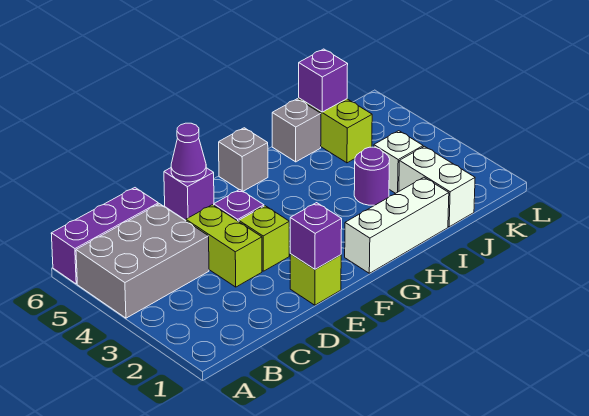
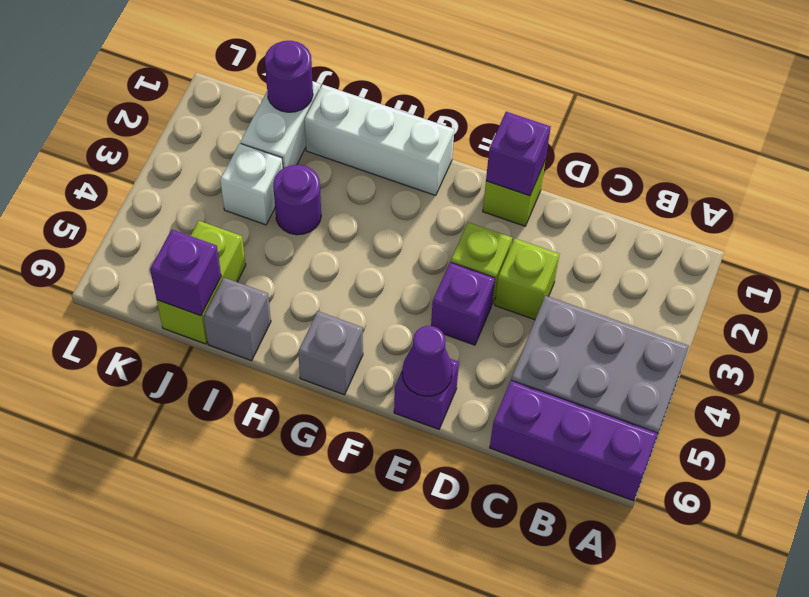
lime 1x2 brick [186,205,262,287] -> lime 1x1 brick [495,239,559,320]
none -> purple 1x1 round brick [265,41,313,112]

